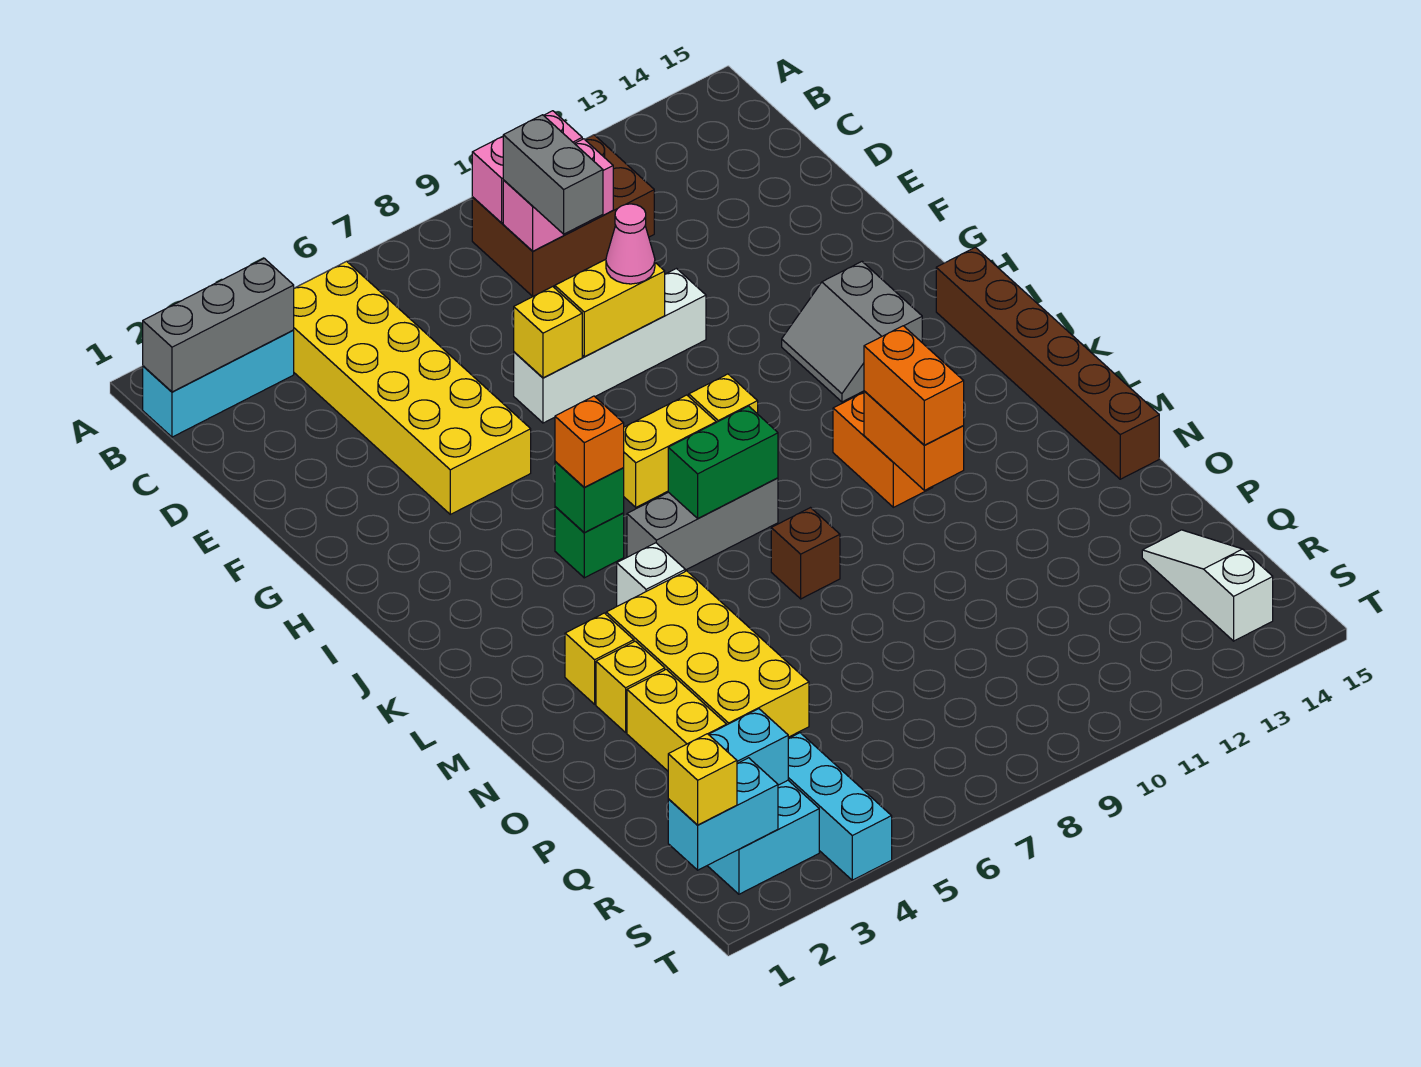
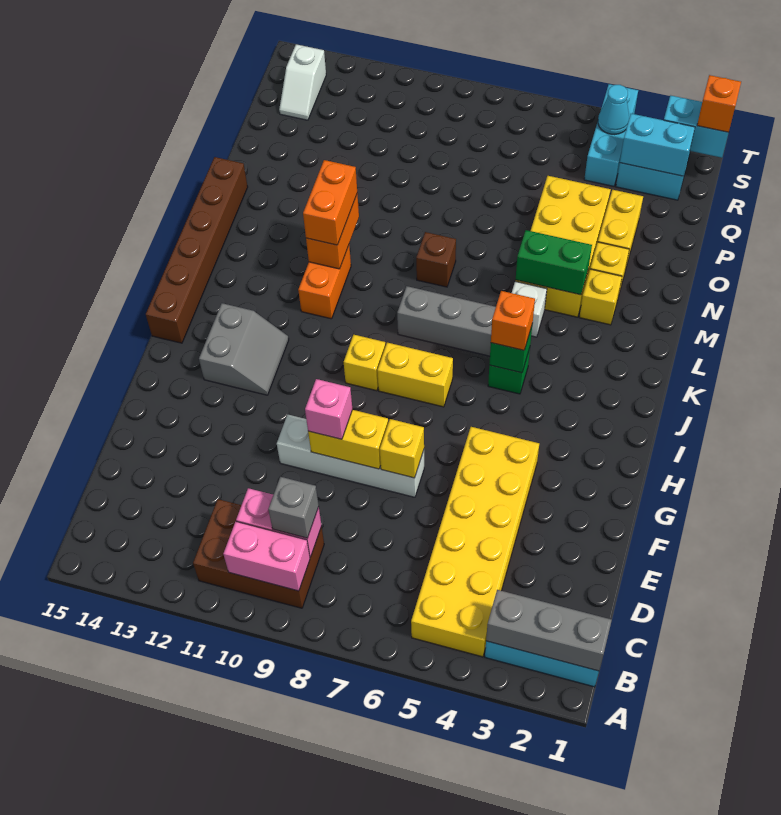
grey 1x2 brick [503,115,603,234] -> grey 1x1 brick [268,477,319,538]
pink 1x1 cone [606,204,655,284] -> pink 1x1 brick [305,379,352,439]
green 1x2 brick [668,406,778,518] -> green 1x2 brick moved to [515,230,592,295]
white 1x3 slope [1142,530,1273,641] -> white 1x2 slope [279,44,326,120]
yellow 1x1 brick [668,734,737,825] -> orange 1x1 brick [697,75,741,132]
none -> cyan 1x1 cone [598,85,629,134]

